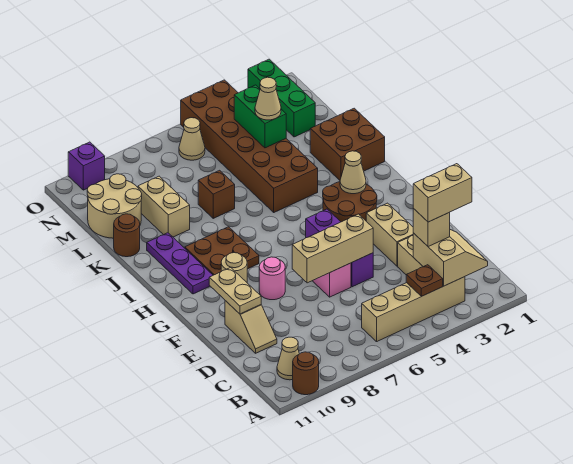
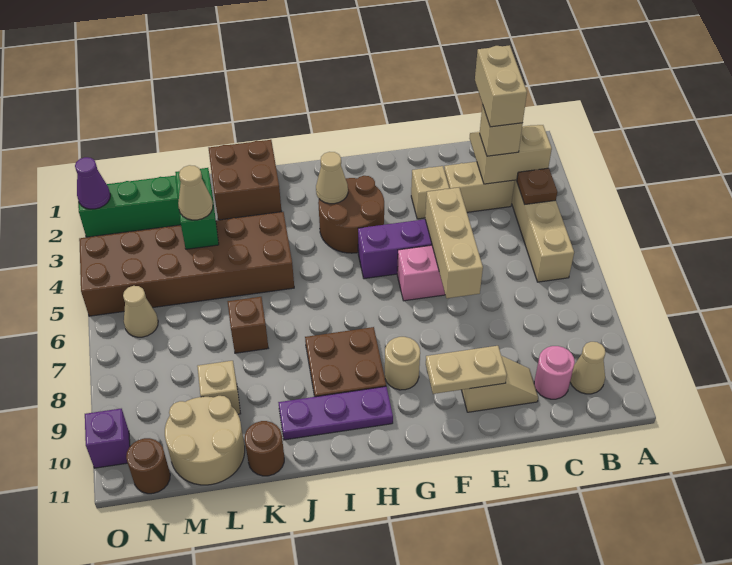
brown 1x1 round brick [293,352,319,395] -> brown 1x1 round brick moved to [126,438,170,494]
tan 1x2 brick [366,203,413,266] -> tan 1x1 brick [411,166,449,219]
pink 1x1 round brick [259,257,285,300] -> pink 1x1 round brick moved to [534,346,575,399]
tan 1x2 brick [138,176,190,237] -> tan 1x1 brick [197,361,240,414]
green 1x2 brick [234,85,286,148] -> green 1x2 brick turned to [175,168,219,249]
none -> purple 1x1 cone [75,157,110,209]

